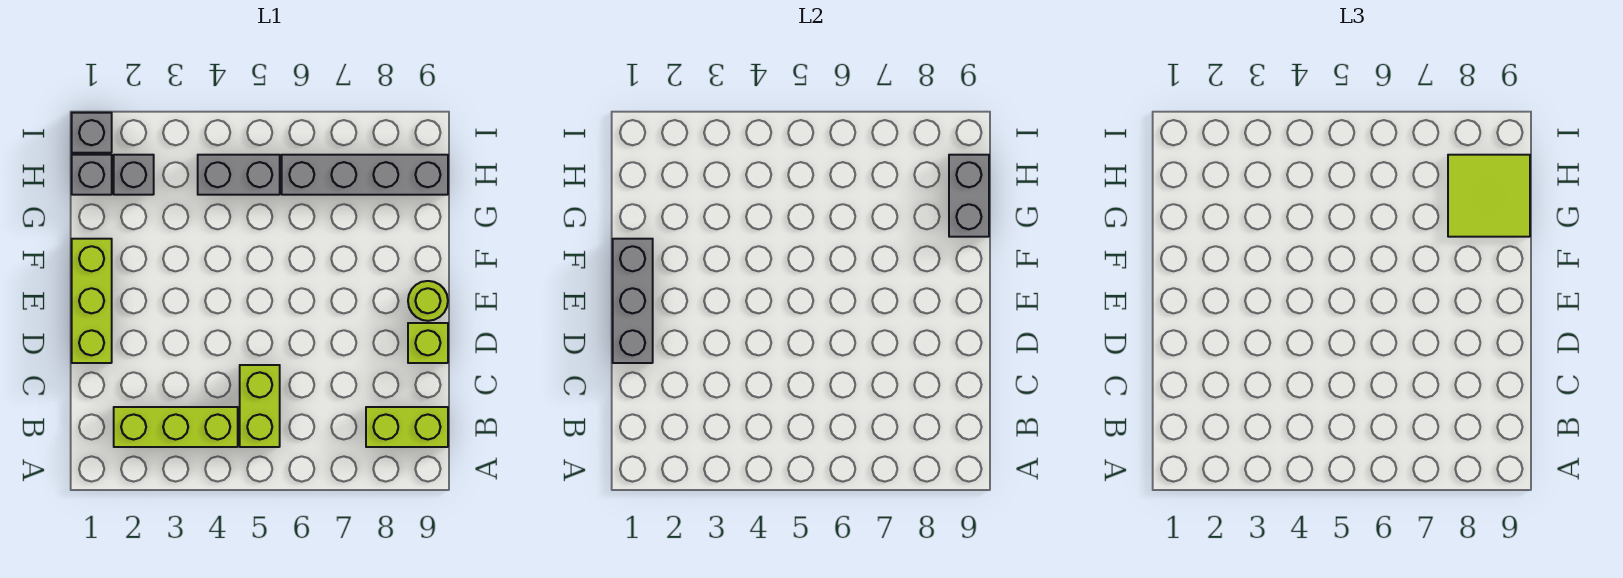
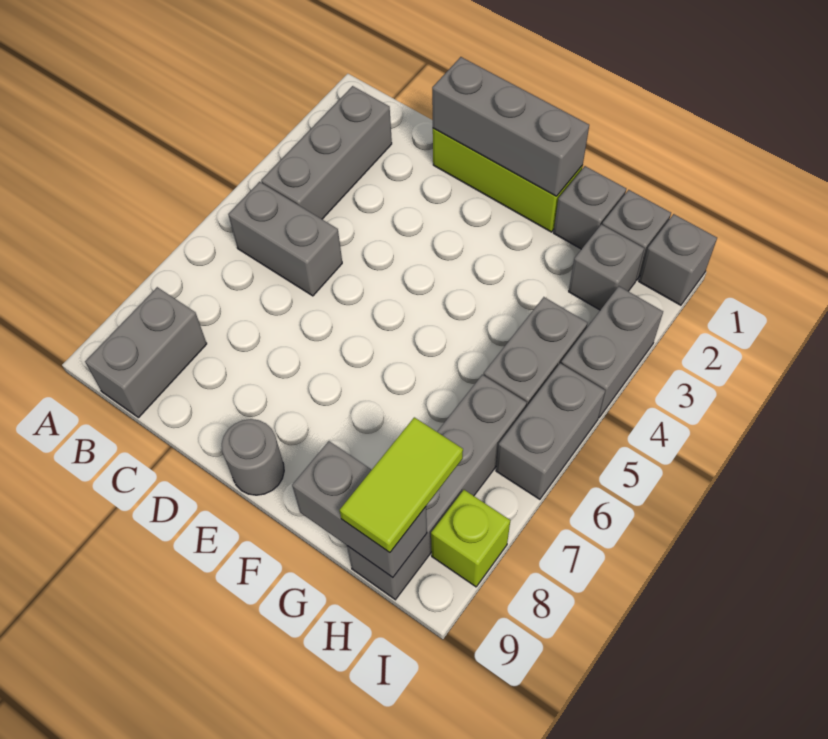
lime 1x3 brick [114,407,238,447] -> grey 1x3 brick [261,86,392,219]
lime 1x2 brick [240,365,280,447] -> grey 1x2 brick [228,182,342,296]
lime 1x2 brick [366,407,448,447] -> grey 1x2 brick [85,287,207,418]
lime 1x1 brick [408,323,448,363] -> lime 1x1 brick moved to [431,490,510,587]
lime 1x1 round brick [408,281,448,321] -> grey 1x1 round brick [222,419,284,495]
none -> grey 1x1 brick [554,166,626,249]
lime 2x2 tile [1448,155,1530,237] -> lime 1x2 tile [340,417,463,553]
none -> grey 1x2 brick [561,286,663,418]
none -> grey 1x2 brick [496,363,605,499]

